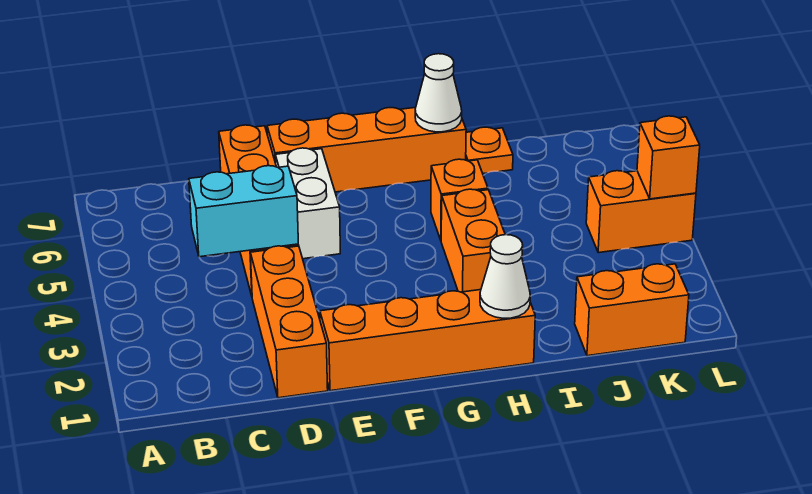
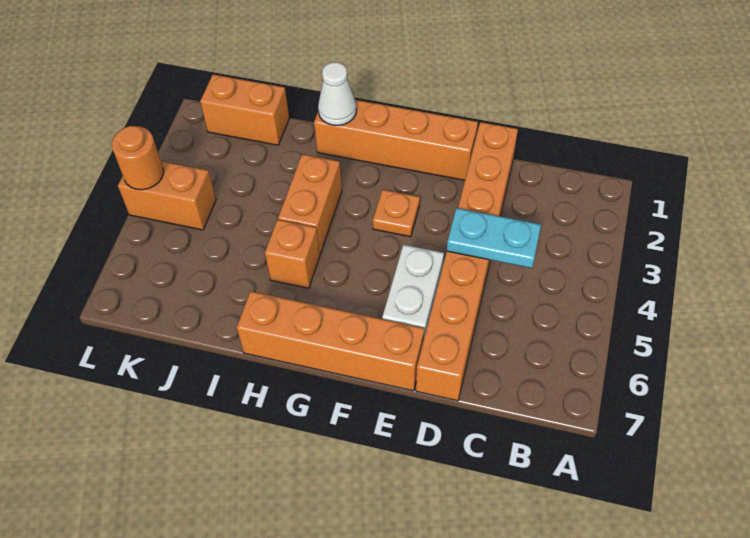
cyan 1x2 brick [189,166,298,257] -> cyan 1x2 plate [447,208,541,268]
white 1x1 cone [415,54,462,132] -> none
orange 1x1 plate [466,127,513,173] -> orange 1x1 plate moved to [373,190,420,237]
orange 1x1 brick [637,116,700,199] -> orange 1x1 round brick [112,126,164,190]

